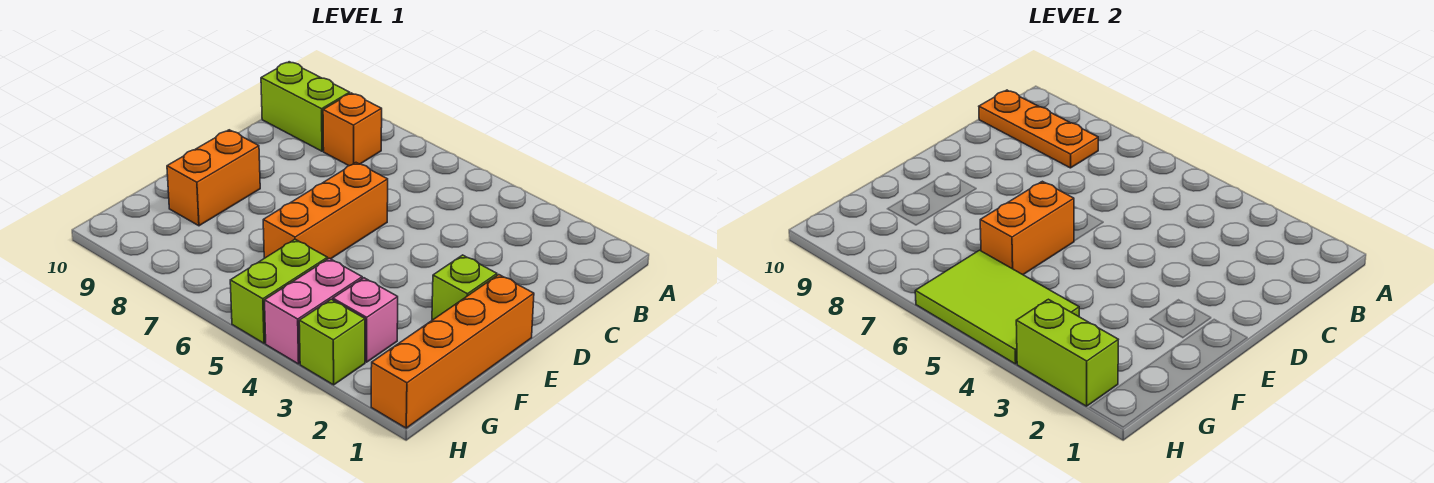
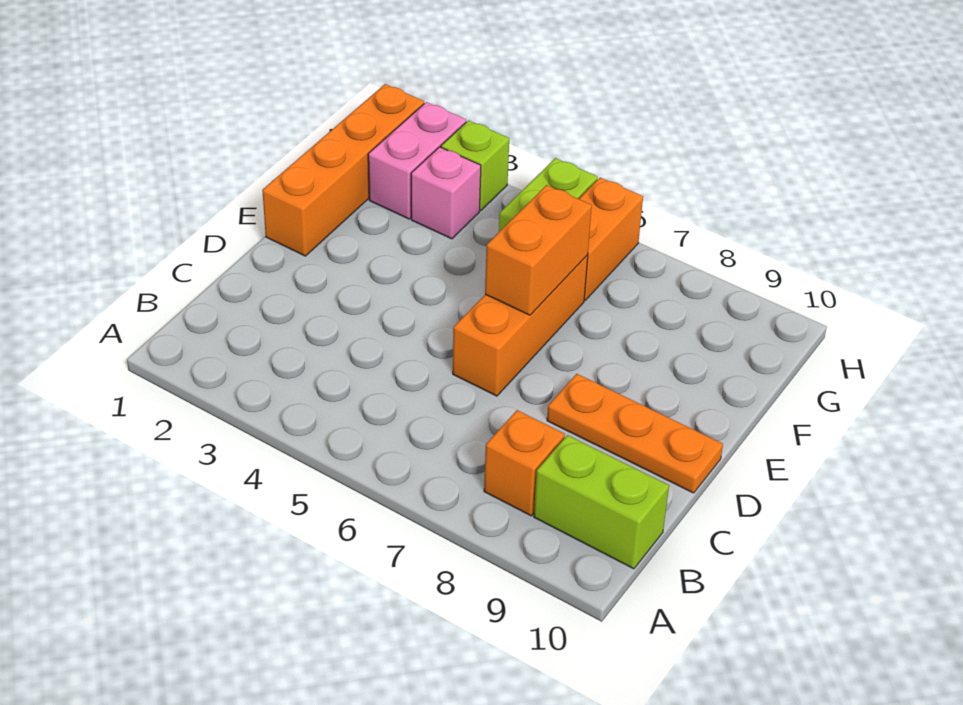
orange 1x3 plate [979,90,1098,168] -> orange 1x3 plate moved to [547,374,723,493]
lime 1x1 brick [432,255,497,320] -> none
orange 1x2 brick [167,130,260,226] -> orange 1x2 brick moved to [579,178,643,300]
pink 1x2 brick [265,258,362,364] -> pink 1x2 brick moved to [368,102,466,219]
lime 2x3 tile [915,250,1079,364] -> none
lime 1x2 brick [1016,299,1118,406] -> none

